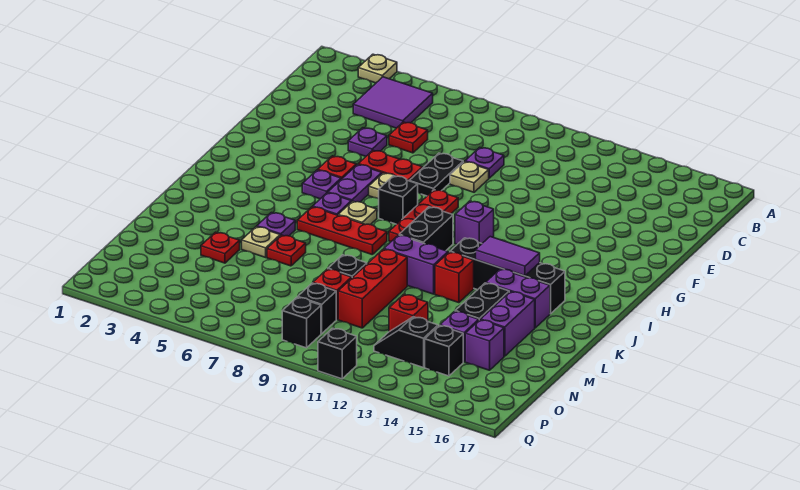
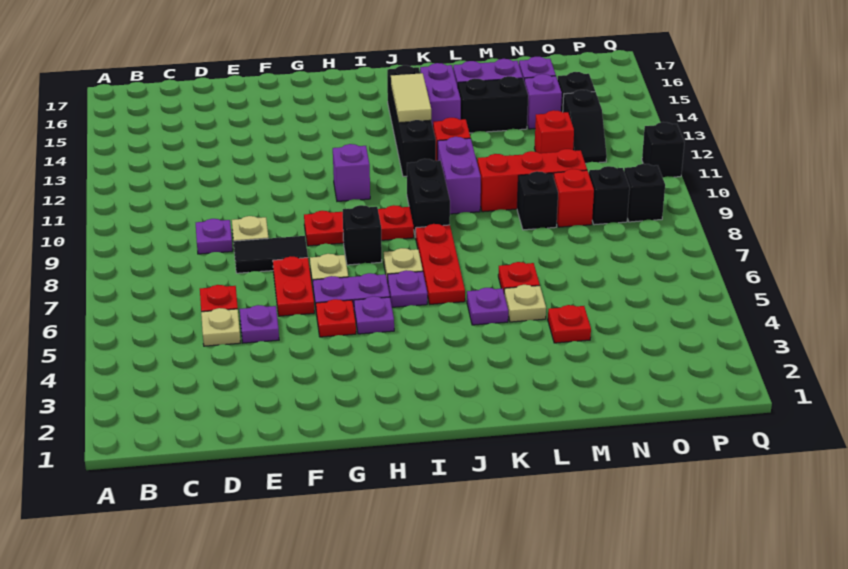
tan 1x1 plate [358,54,397,83] -> tan 1x1 plate moved to [201,308,241,346]
purple 2x2 tile [353,77,433,128] -> none
black 1x2 plate [410,153,463,196] -> black 1x2 tile [234,236,308,273]
black 1x2 brick [399,207,453,251] -> black 1x2 brick turned to [407,159,450,237]
purple 1x2 tile [476,237,540,276] -> tan 1x2 tile [391,73,431,123]

